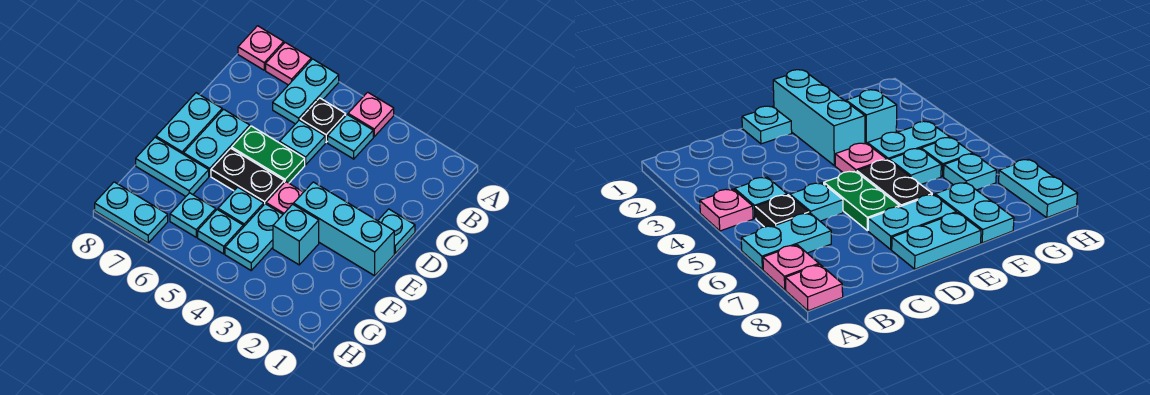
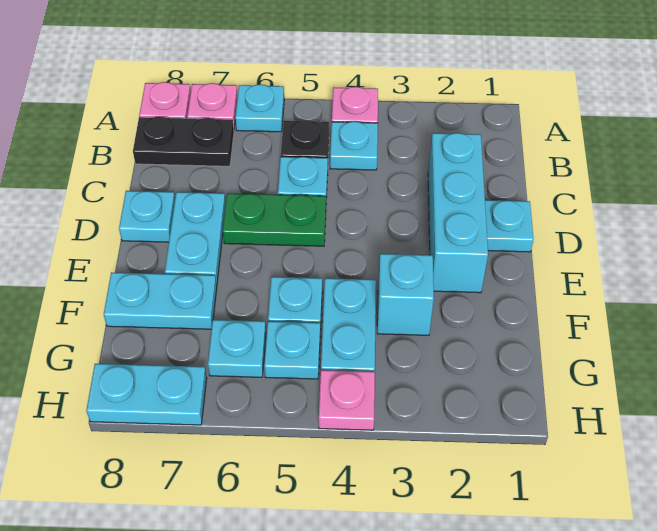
cyan 1x2 plate [273,59,339,124] -> cyan 1x1 plate [235,84,284,132]
cyan 1x2 plate [156,93,222,154] -> cyan 1x1 plate [119,191,175,242]
cyan 1x3 brick [294,182,394,276] -> cyan 1x3 brick turned to [428,133,488,293]
pink 1x1 plate [266,181,303,214] -> pink 1x1 plate moved to [319,370,375,430]
black 1x2 plate [211,148,284,204] -> black 1x2 plate moved to [133,117,234,166]

